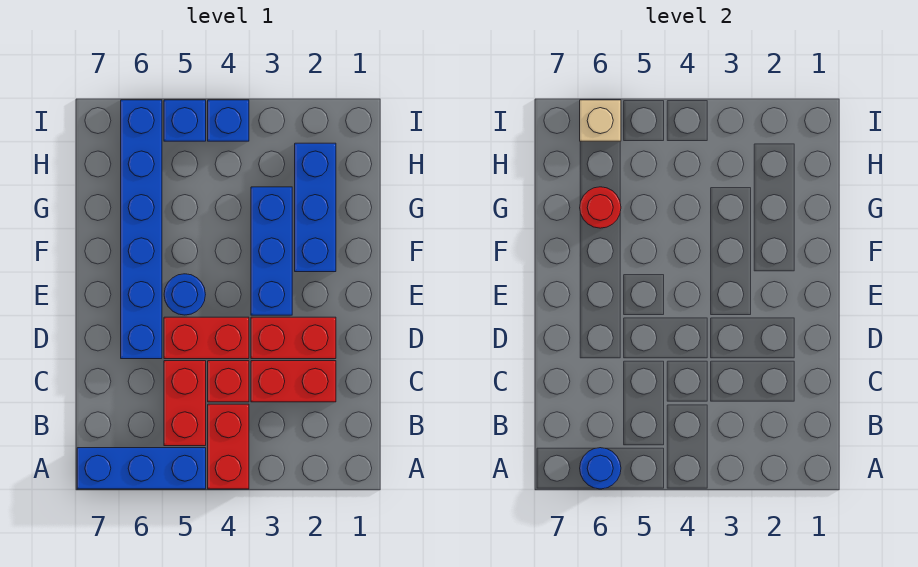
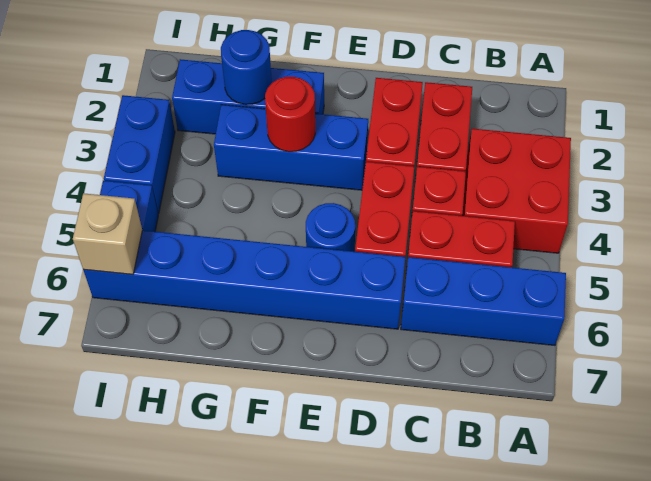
red 1x2 brick [208,404,249,489] -> red 2x2 brick [462,129,571,253]
blue 1x3 brick [77,448,206,489] -> blue 1x3 brick turned to [401,257,566,345]
blue 1x1 round brick [580,448,621,489] -> blue 1x1 round brick moved to [221,30,272,105]
red 1x1 round brick [580,187,621,228] -> red 1x1 round brick moved to [265,77,315,152]
blue 1x1 brick [208,100,249,141] -> blue 1x2 brick [104,95,175,214]

